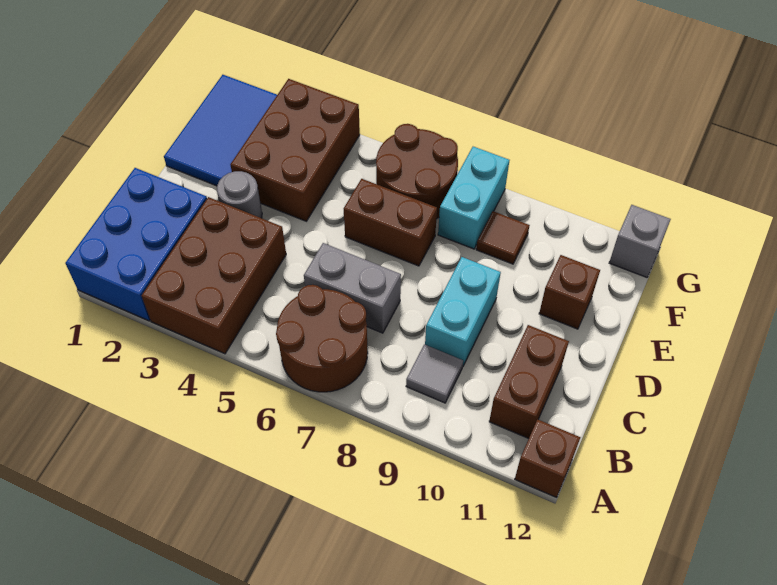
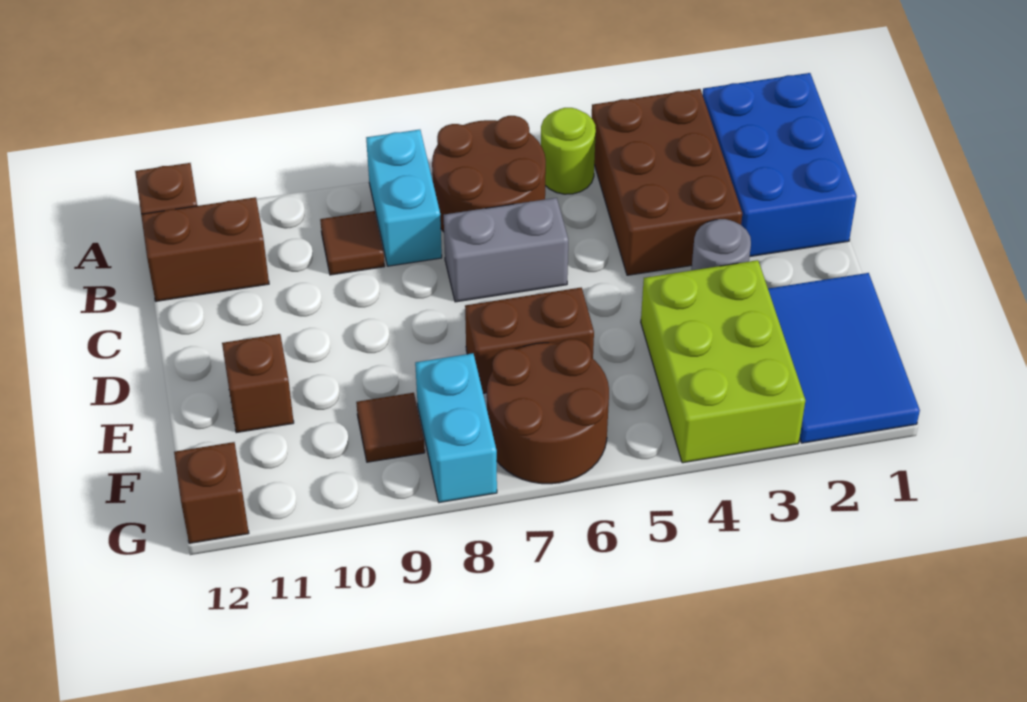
none -> lime 1x1 round brick [541,108,596,194]
grey 1x1 tile [406,344,463,403] -> brown 1x1 tile [320,211,385,275]
brown 1x2 brick [489,325,569,439] -> brown 1x2 brick turned to [141,197,269,301]
cyan 1x2 brick [425,257,501,366] -> cyan 1x2 brick moved to [366,130,442,266]
brown 2x3 brick [230,79,360,221] -> lime 2x3 brick [641,260,805,463]
grey 1x1 brick [609,205,671,277] -> brown 1x1 brick [174,442,249,543]

